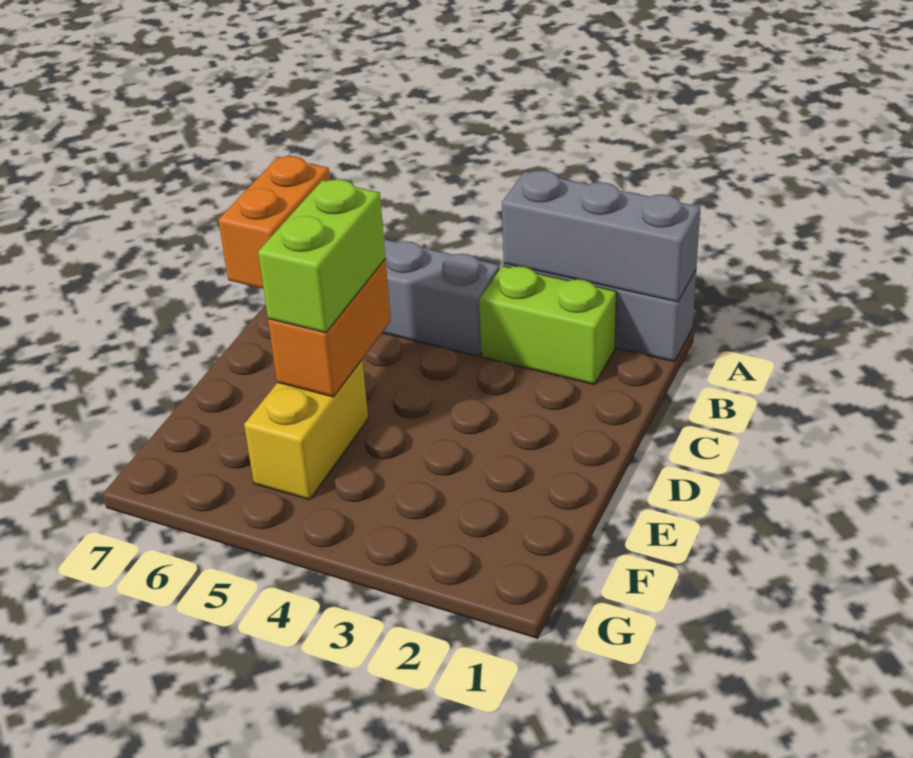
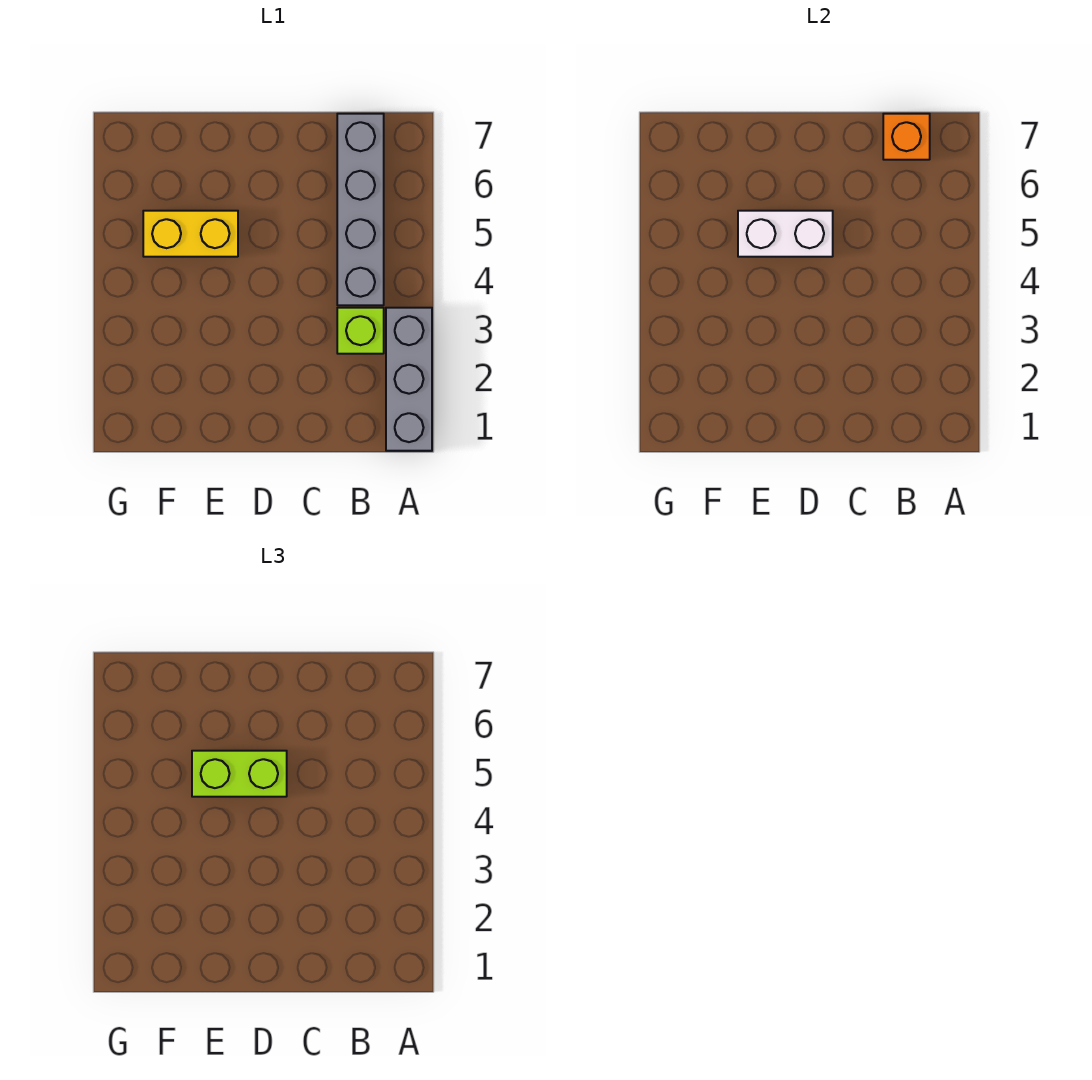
grey 1x3 brick [502,171,700,302] -> none
lime 1x2 brick [479,266,616,385] -> lime 1x1 brick [337,308,384,354]
orange 1x2 brick [218,156,330,289] -> orange 1x1 brick [883,114,930,160]
orange 1x2 brick [268,260,391,397] -> white 1x2 brick [738,211,833,257]

